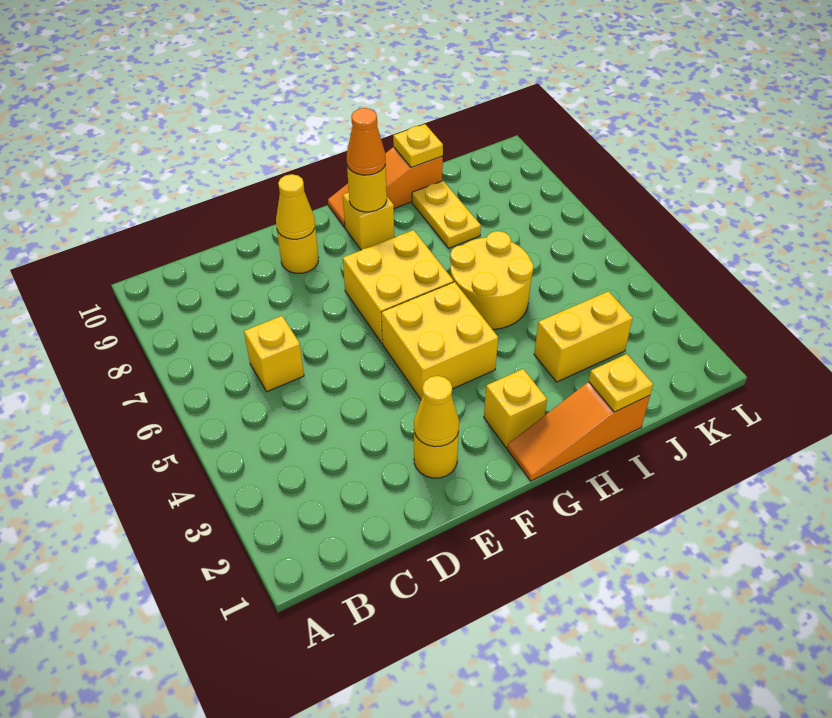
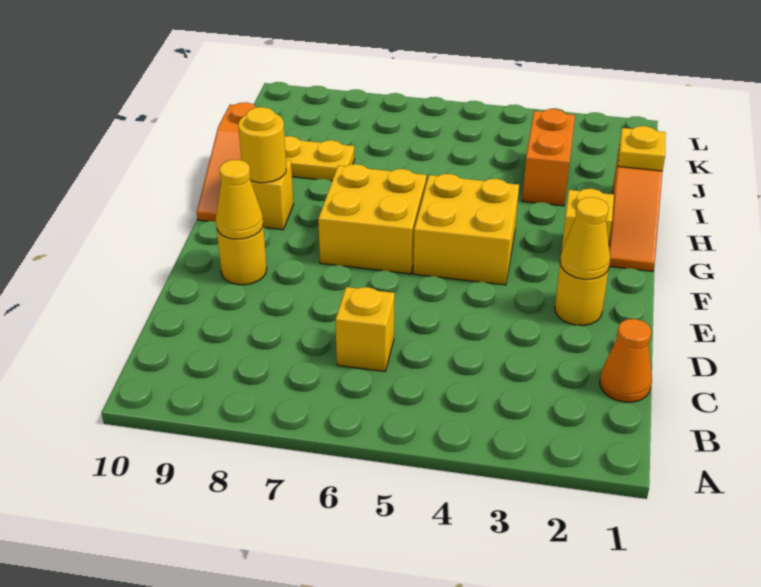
orange 1x1 cone [347,108,386,175] -> orange 1x1 cone moved to [600,319,652,402]
yellow 2x2 round brick [450,231,534,329] -> none
yellow 1x2 brick [534,291,633,382] -> orange 1x2 brick [522,109,575,206]
yellow 1x1 plate [393,124,443,168] -> none

